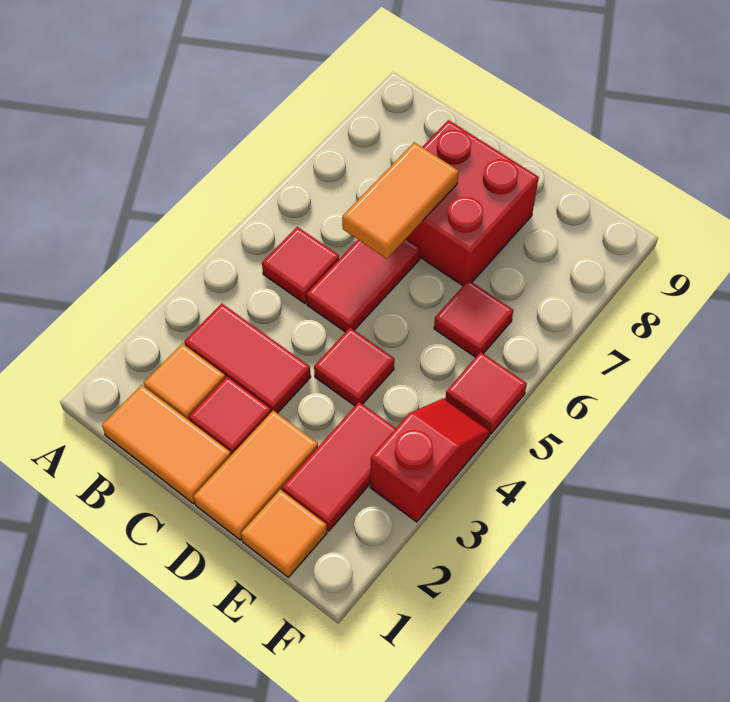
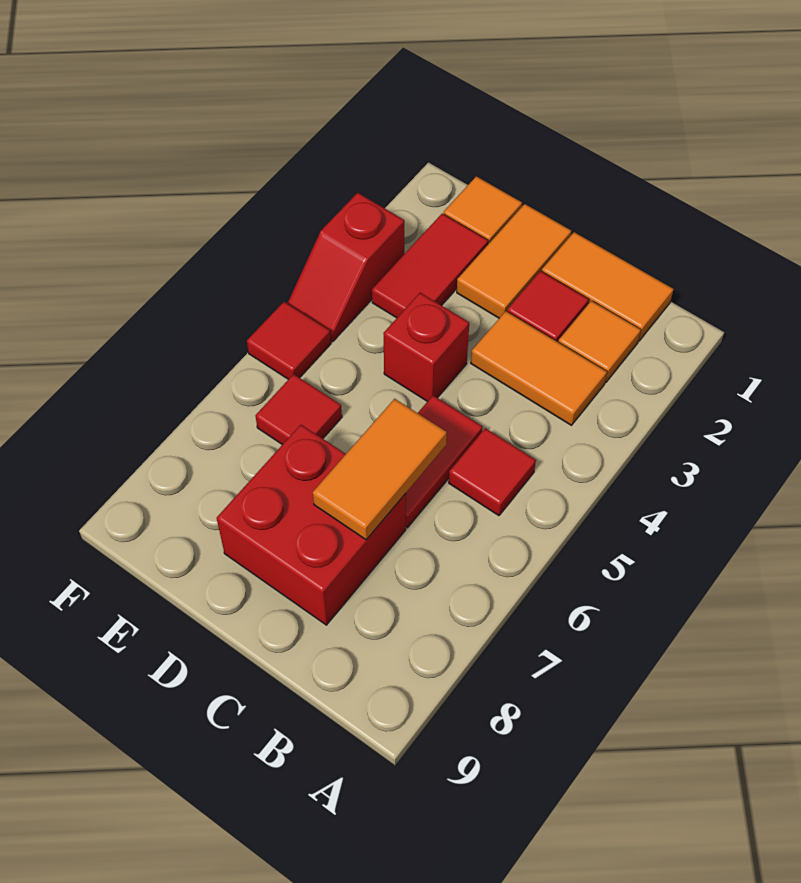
red 1x2 tile [184,304,311,413] -> orange 1x2 tile [471,311,607,425]
red 1x1 tile [314,328,394,406] -> red 1x1 brick [383,293,469,401]

